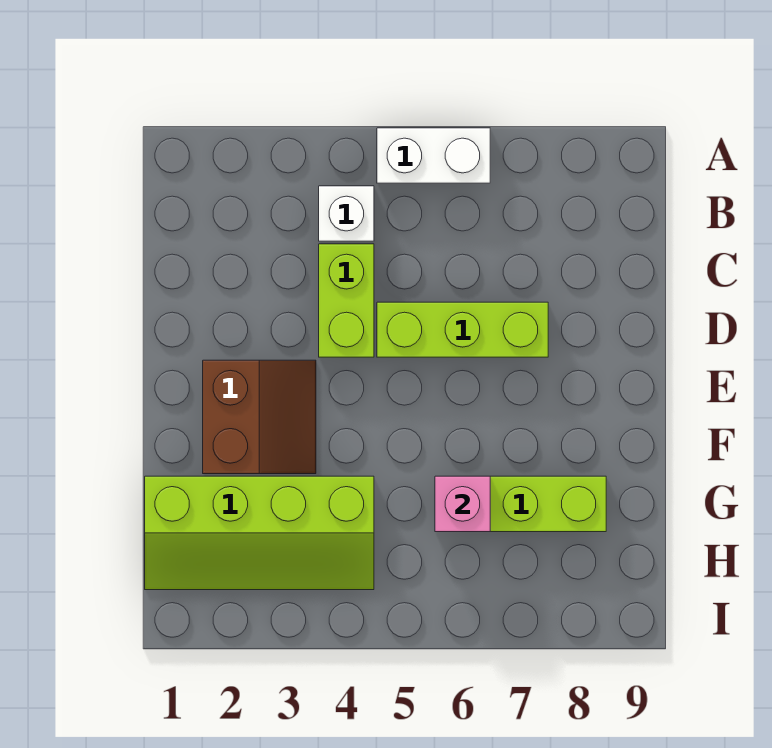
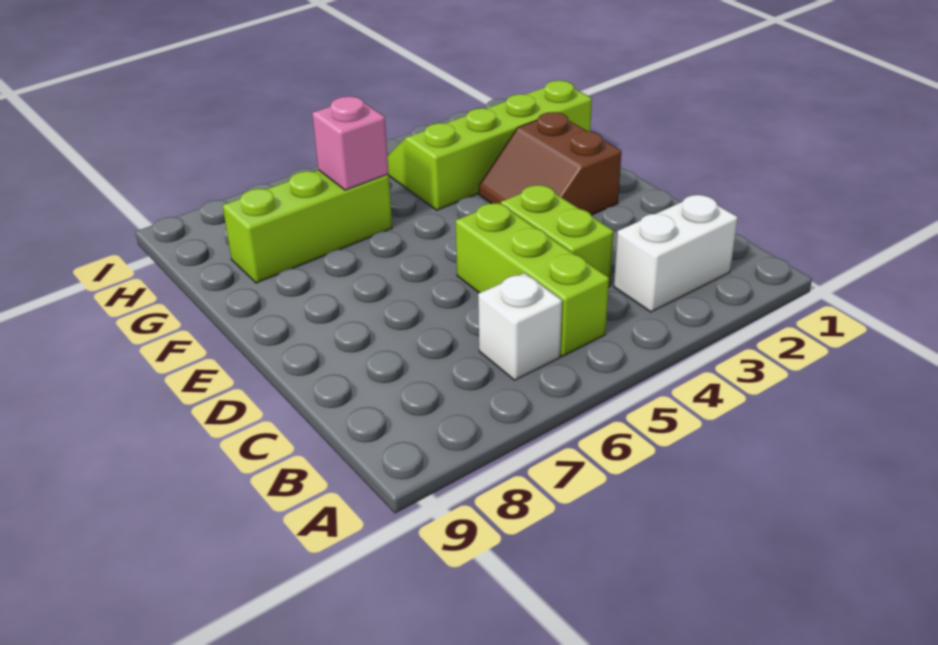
white 1x2 brick [377,128,490,183] -> white 1x2 brick moved to [614,195,738,312]
white 1x1 brick [319,186,374,241] -> white 1x1 brick moved to [478,273,562,380]
lime 1x3 brick [377,302,548,357] -> lime 1x3 brick turned to [456,203,609,357]

